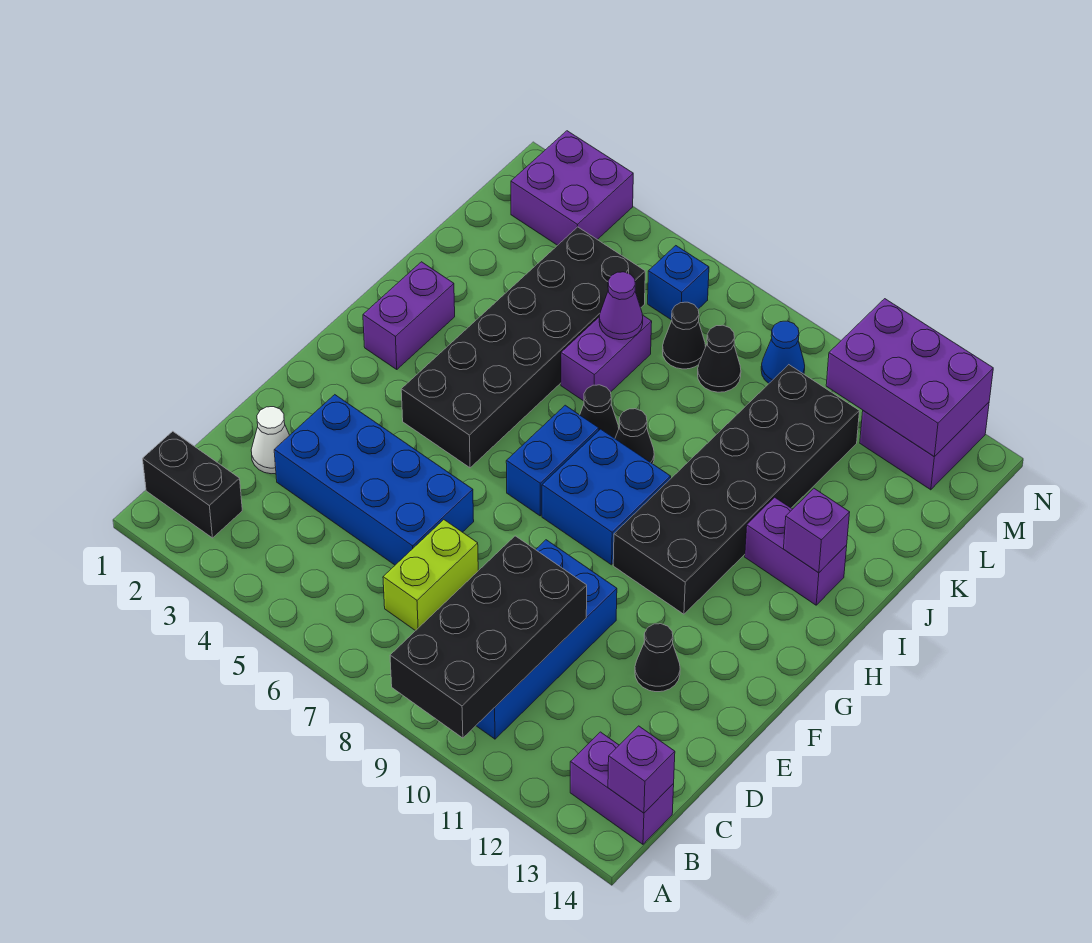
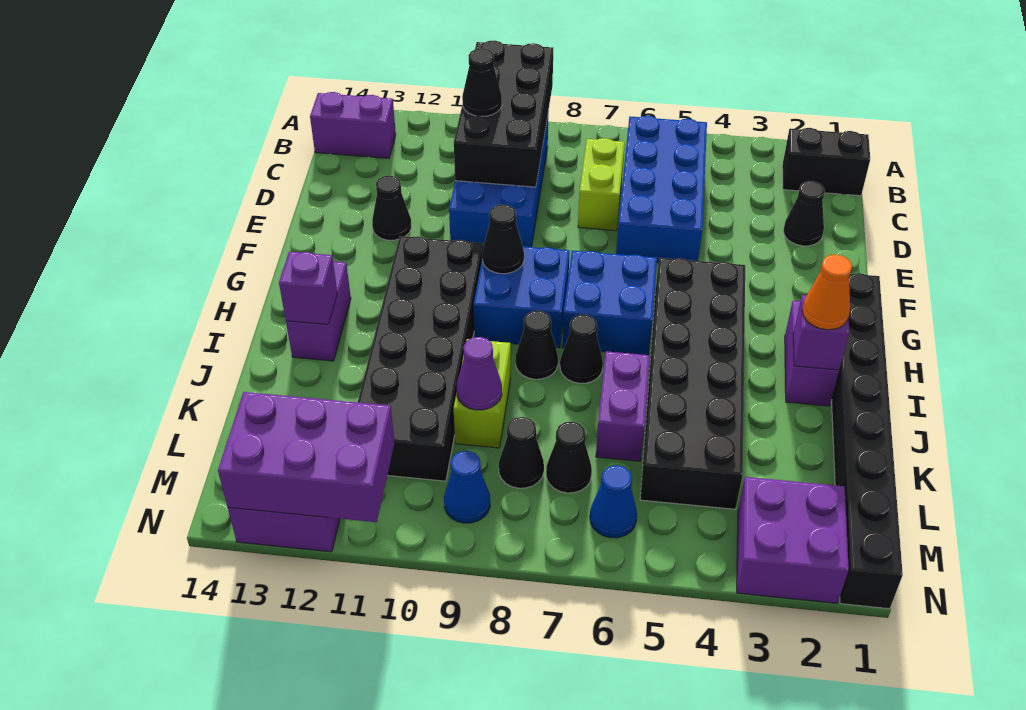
purple 1x1 brick [608,726,675,813] -> purple 1x1 brick moved to [793,295,849,370]
none -> black 1x1 cone [462,48,502,116]
white 1x1 cone [251,407,290,474] -> black 1x1 cone [783,181,825,246]
blue 2x4 brick [274,395,474,565] -> blue 2x4 brick turned to [616,116,707,263]
none -> black 1x8 brick [832,273,903,609]
blue 1x2 brick [506,405,599,516] -> blue 2x2 brick [562,251,657,355]
none -> black 1x1 cone [482,204,524,274]
none -> orange 1x1 cone [802,254,852,330]
purple 1x2 brick [745,497,847,605] -> purple 1x2 brick turned to [286,261,351,361]
none -> lime 1x2 brick [454,339,511,448]
purple 1x1 cone [599,272,643,340] -> purple 1x1 cone moved to [457,337,502,410]
blue 1x1 brick [648,246,709,320] -> blue 1x1 cone [590,465,637,538]

